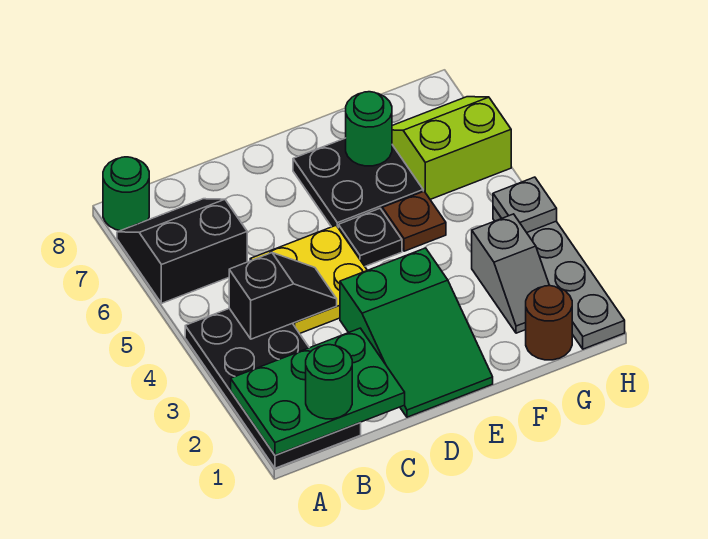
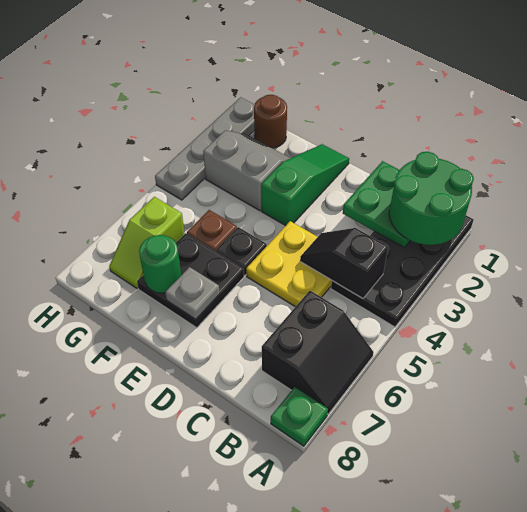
green 2x3 plate [231,328,405,455] -> green 2x2 plate [343,161,410,248]
black 2x2 slope [117,199,247,303] -> black 2x2 slope turned to [262,291,374,414]
green 1x1 round brick [103,157,149,231] -> green 1x1 plate [271,387,328,446]
green 1x1 round brick [306,345,352,419] -> green 2x2 round brick [389,152,474,245]
green 2x3 slope [340,248,493,417] -> green 1x3 slope [261,144,349,226]
grey 1x2 slope [472,214,549,333] -> grey 2x2 slope [203,130,290,211]
lime 2x2 slope [392,97,511,199] -> lime 1x2 slope [109,197,184,288]
grey 1x1 plate [493,177,557,233] -> grey 1x1 plate moved to [165,267,220,319]

